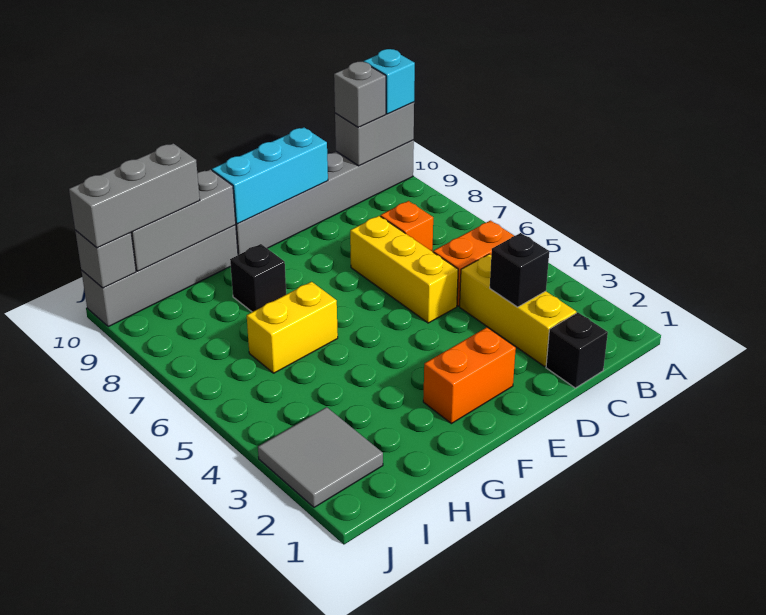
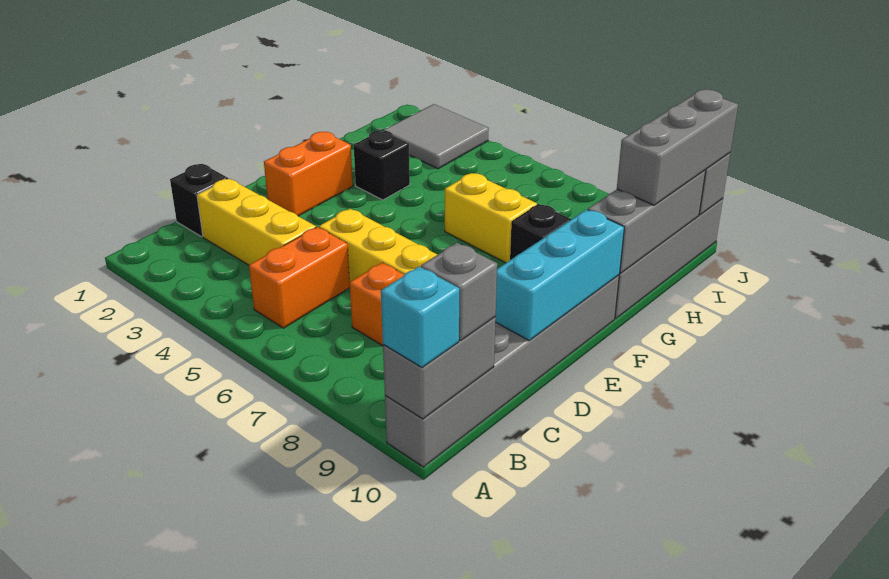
black 1x1 brick [490,233,549,307] -> black 1x1 brick moved to [354,130,410,200]
yellow 1x2 brick [247,282,338,373] -> yellow 1x2 brick turned to [445,173,537,263]

